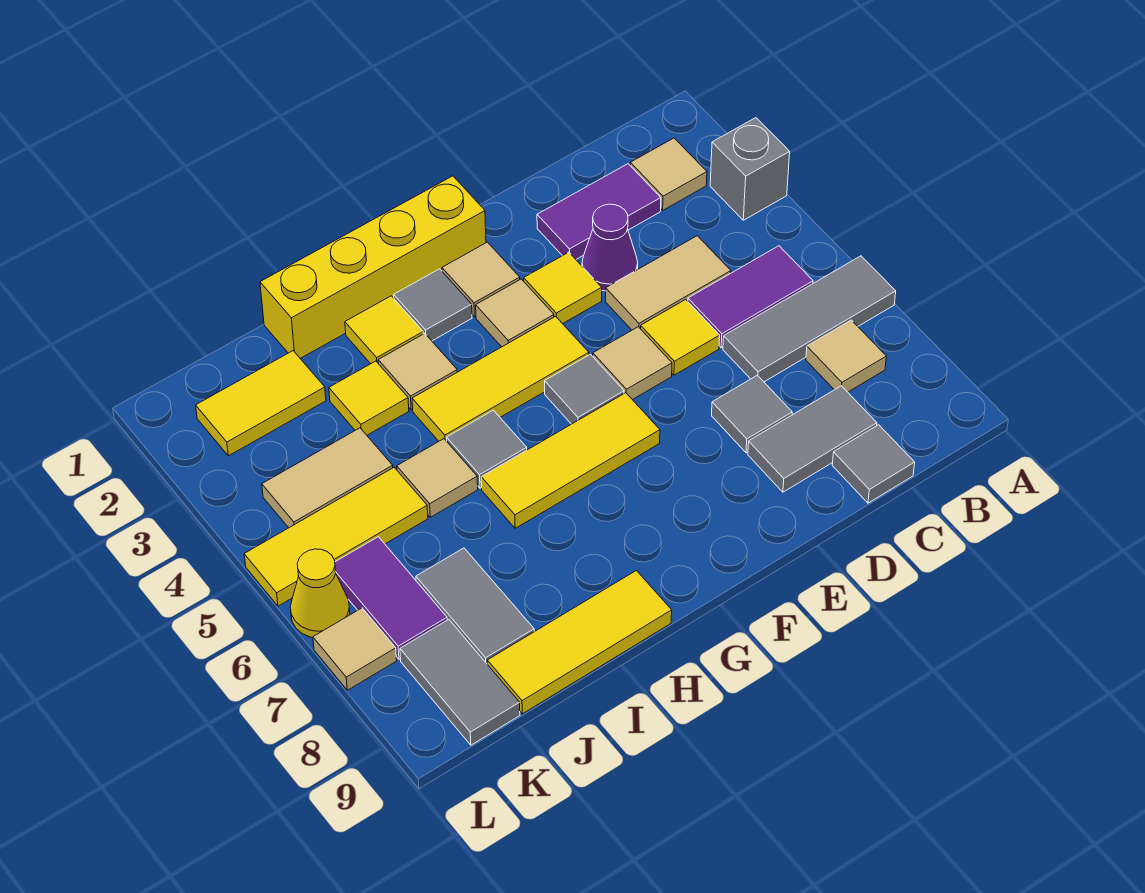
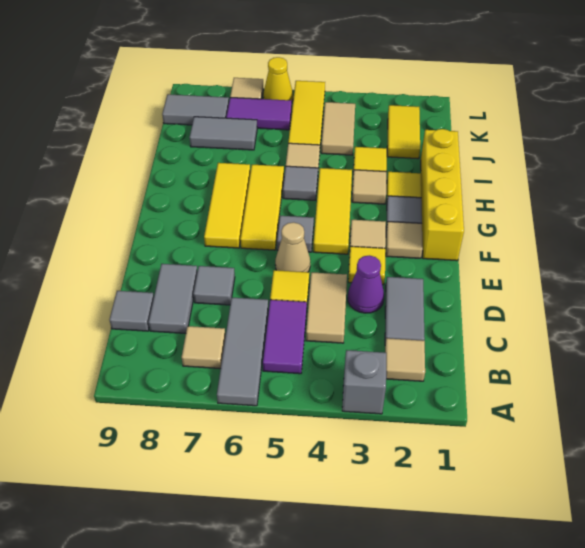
purple 1x2 tile [537,164,661,259] -> grey 1x2 tile [385,277,425,343]
tan 1x1 tile [593,327,672,400] -> tan 1x1 cone [275,222,310,272]
yellow 1x3 tile [487,570,672,714] -> yellow 1x3 tile moved to [204,163,250,248]

